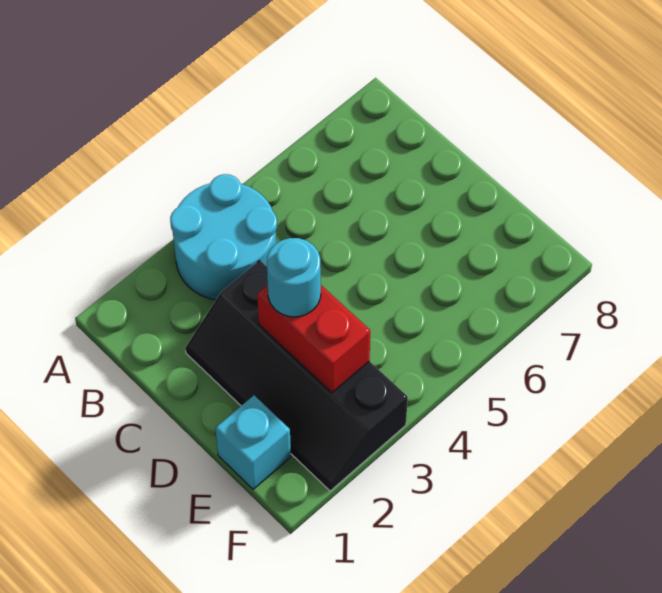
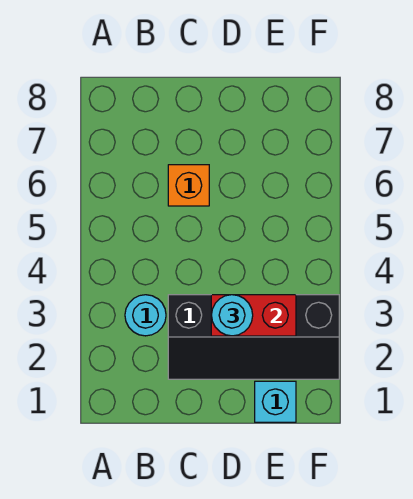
cyan 2x2 round brick [170,174,277,300] -> cyan 1x1 round brick [125,295,166,336]
none -> orange 1x1 brick [168,165,209,206]

